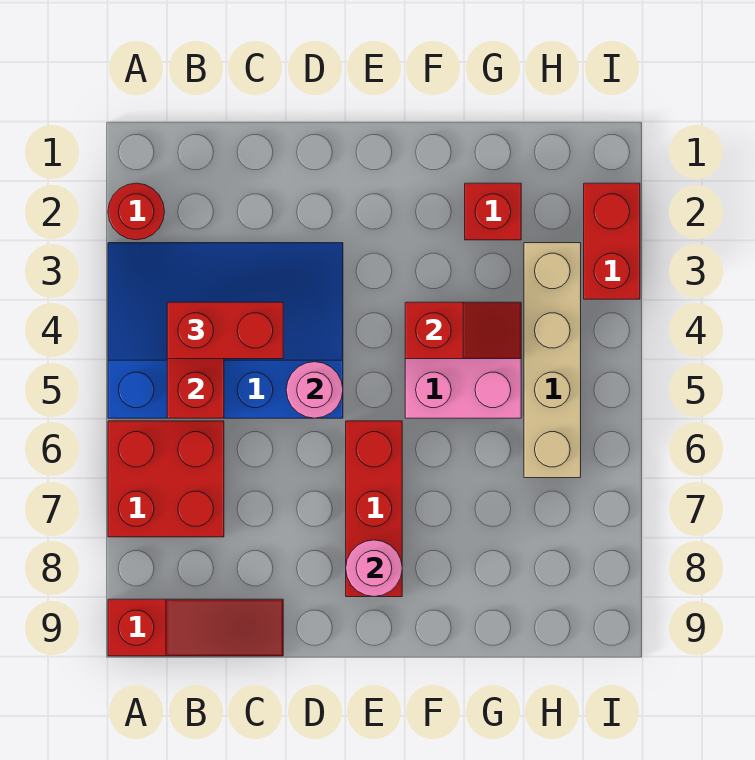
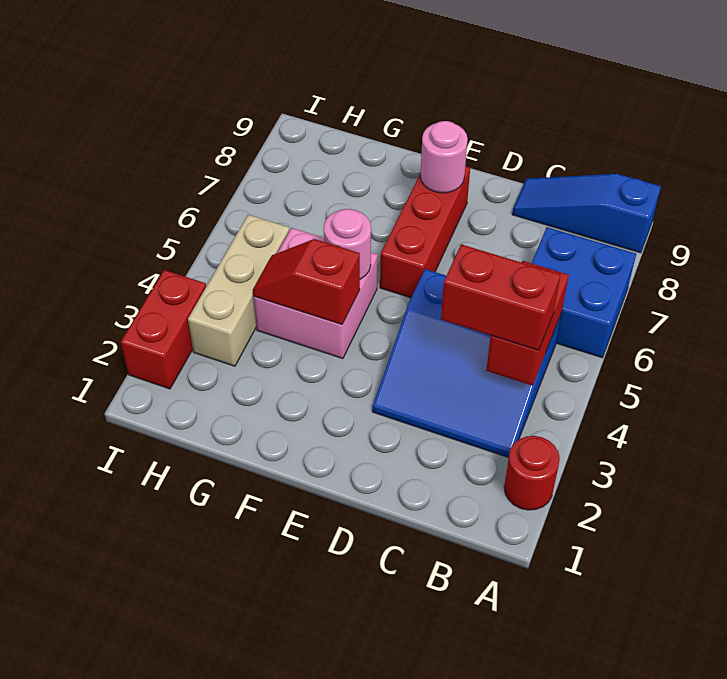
blue 3x4 slope [108,243,343,418] -> blue 3x3 slope [372,269,562,458]
red 2x2 brick [108,421,224,537] -> blue 2x2 brick [532,227,636,358]
red 1x3 slope [108,599,283,656] -> blue 1x3 slope [512,174,661,253]
pink 1x1 round brick [286,362,343,418] -> pink 1x1 round brick moved to [324,209,371,279]
red 1x1 brick [465,183,521,240] -> none
tan 1x4 brick [524,243,581,478] -> tan 1x3 brick [188,215,289,366]

